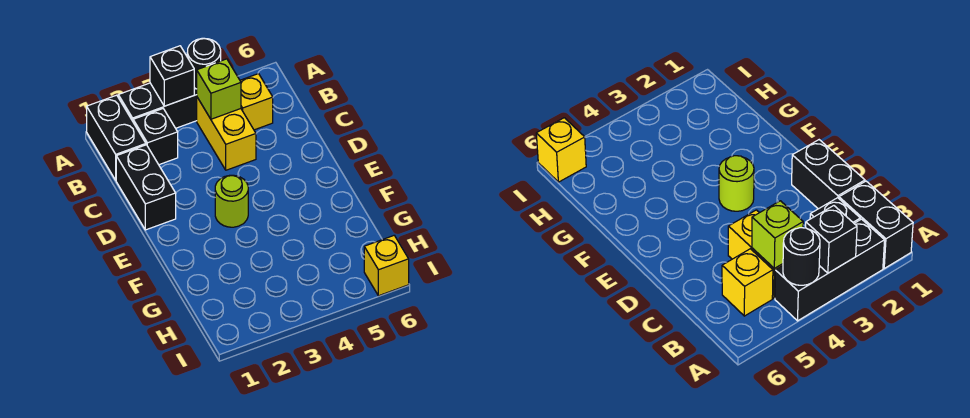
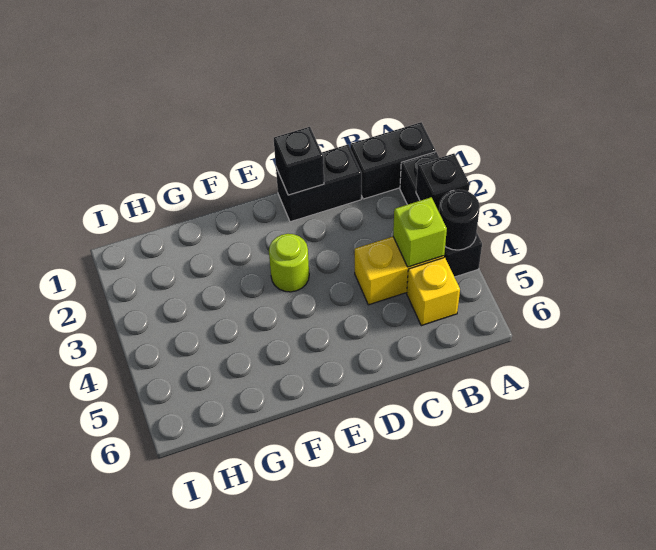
black 1x1 brick [133,109,178,165] -> black 1x1 brick moved to [274,127,324,195]
yellow 1x1 brick [364,236,409,296] -> none

